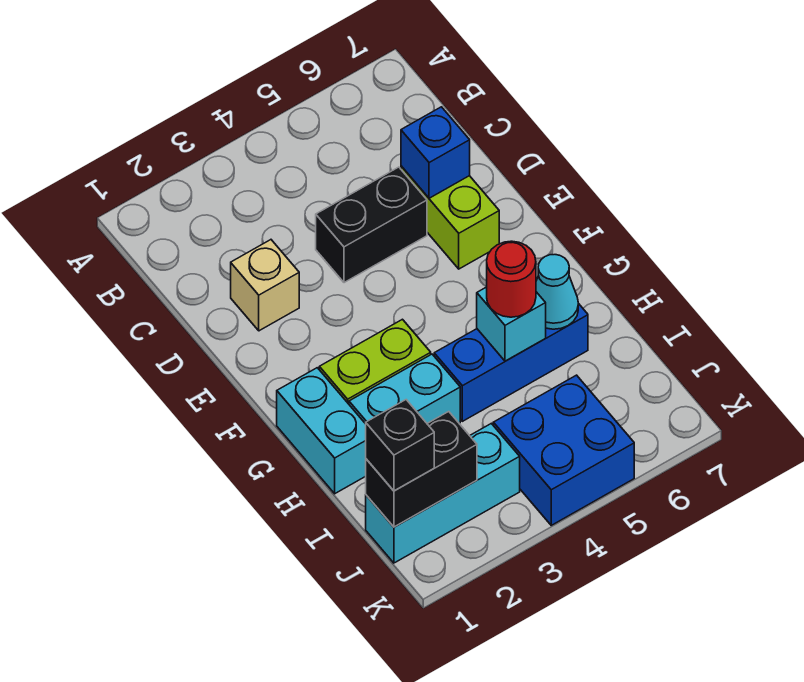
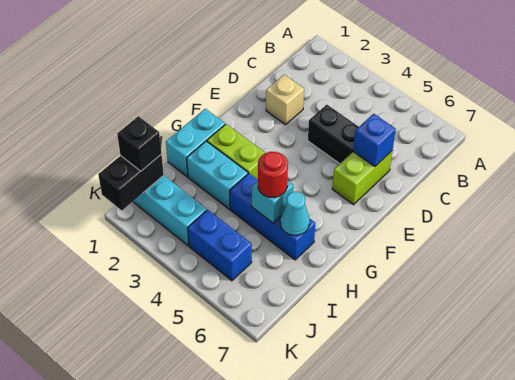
black 1x2 brick [366,412,477,527] -> black 1x2 brick turned to [98,154,164,210]
blue 2x2 brick [493,375,634,525] -> blue 1x2 brick [188,210,252,281]

